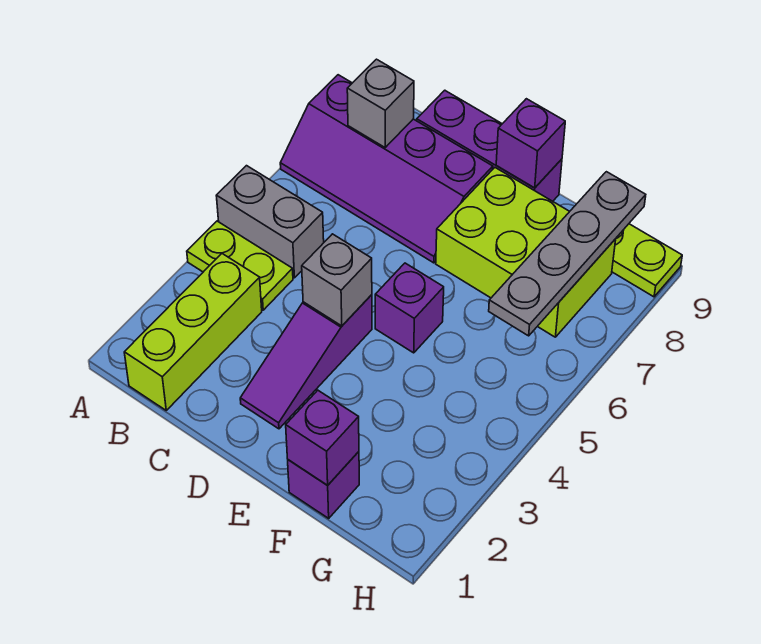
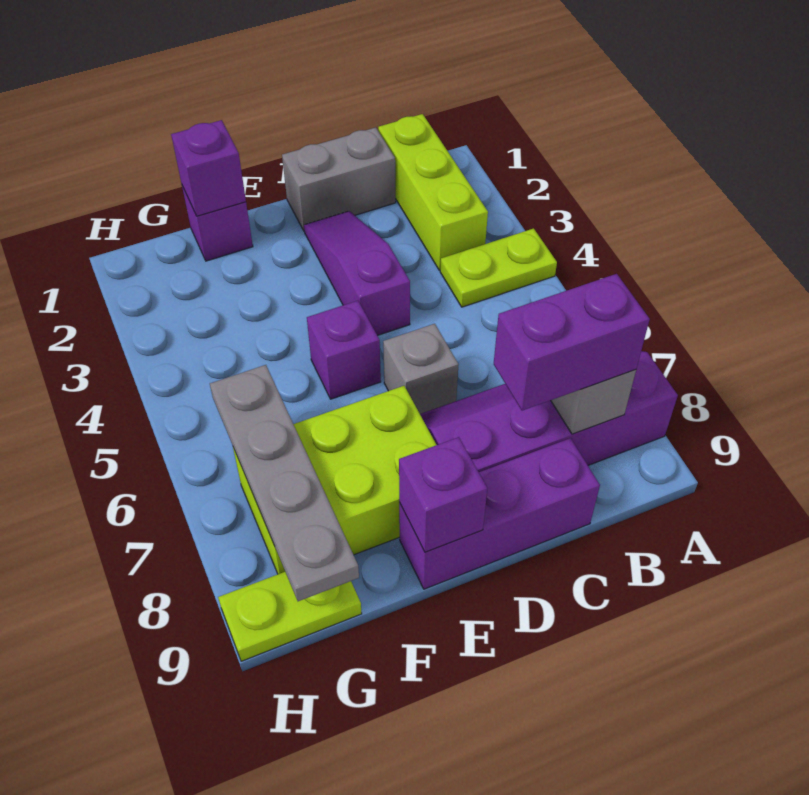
grey 1x2 brick [216,166,324,278] -> grey 1x2 brick moved to [282,127,396,230]
none -> purple 1x2 brick [494,274,650,411]
grey 1x1 brick [302,234,372,326] -> grey 1x1 brick moved to [383,324,459,414]

